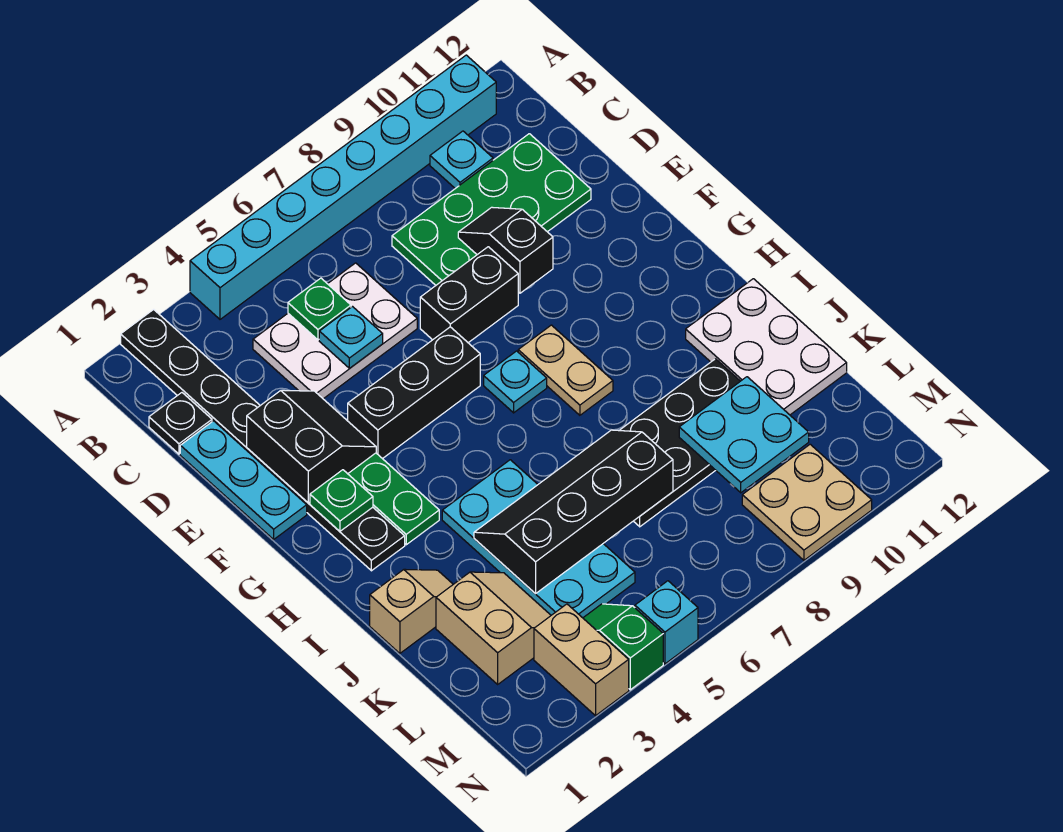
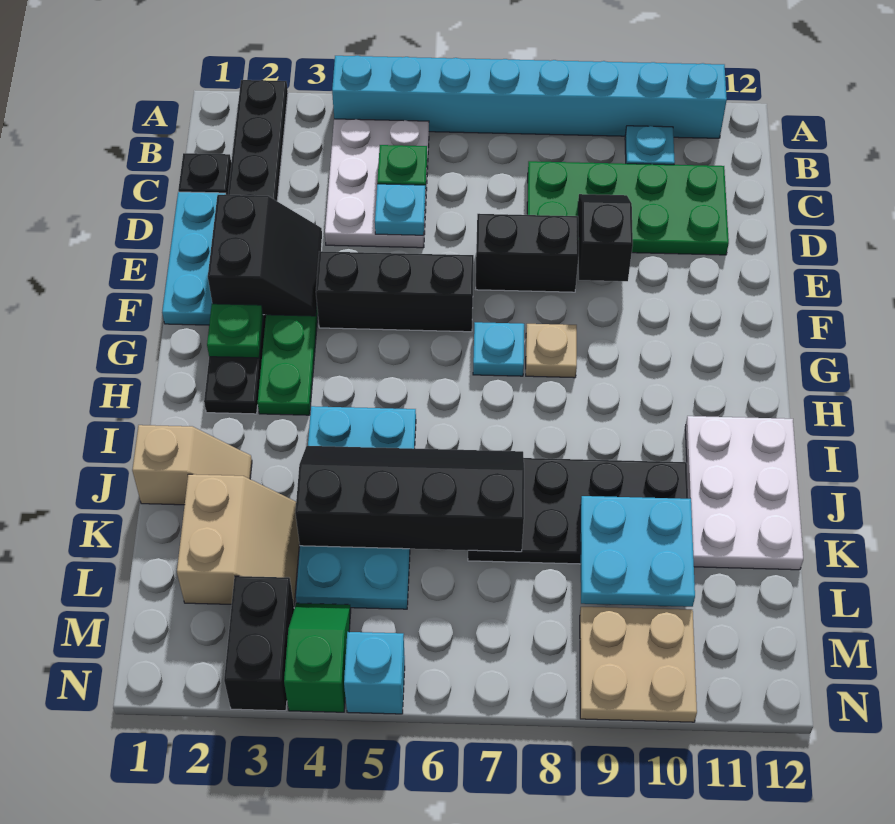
white 2x3 plate [253,263,417,399] -> white 2x3 plate turned to [325,119,429,248]
tan 1x2 plate [518,325,613,415] -> tan 1x1 plate [526,324,577,378]
tan 1x2 brick [534,604,629,716] -> black 1x2 brick [224,576,294,711]

